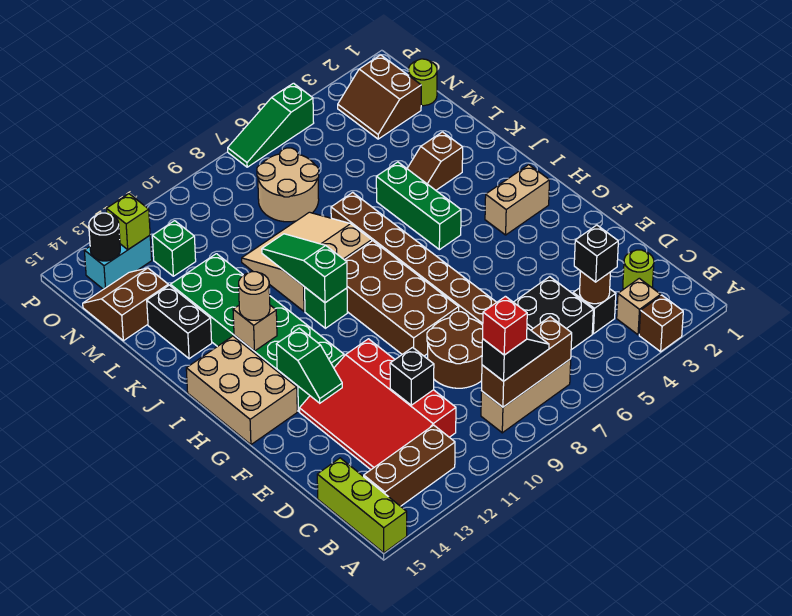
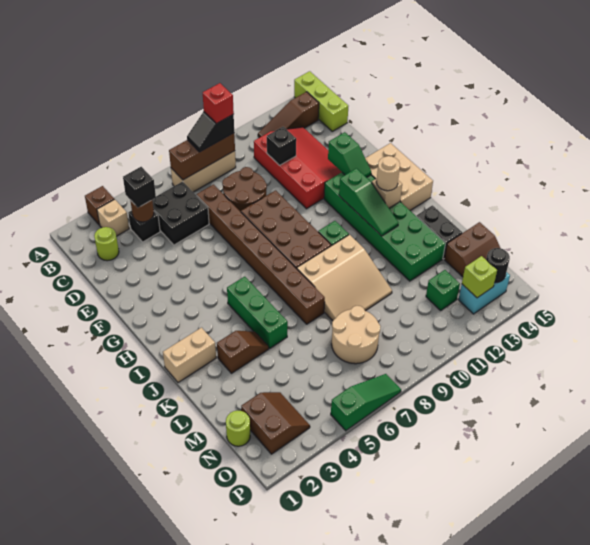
brown 1x3 brick [364,425,455,506] -> brown 1x3 slope [258,92,319,138]
green 1x2 slope [276,328,342,403] -> green 1x2 slope turned to [328,132,371,177]
tan 1x2 brick [485,165,549,235] -> tan 1x2 brick moved to [163,328,216,383]
green 1x3 slope [262,234,347,303] -> green 1x3 slope moved to [339,168,398,236]

